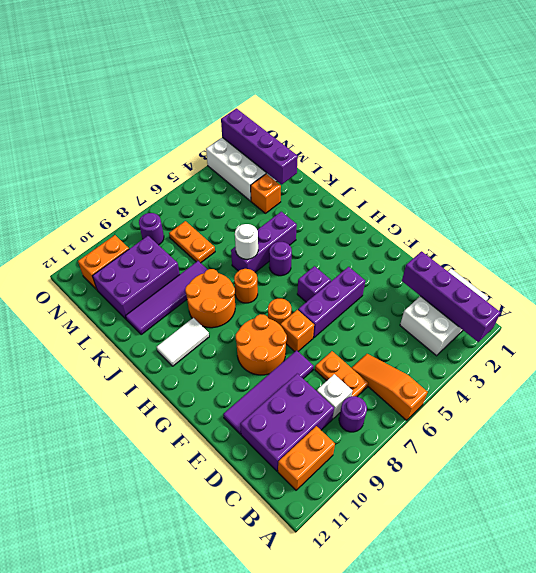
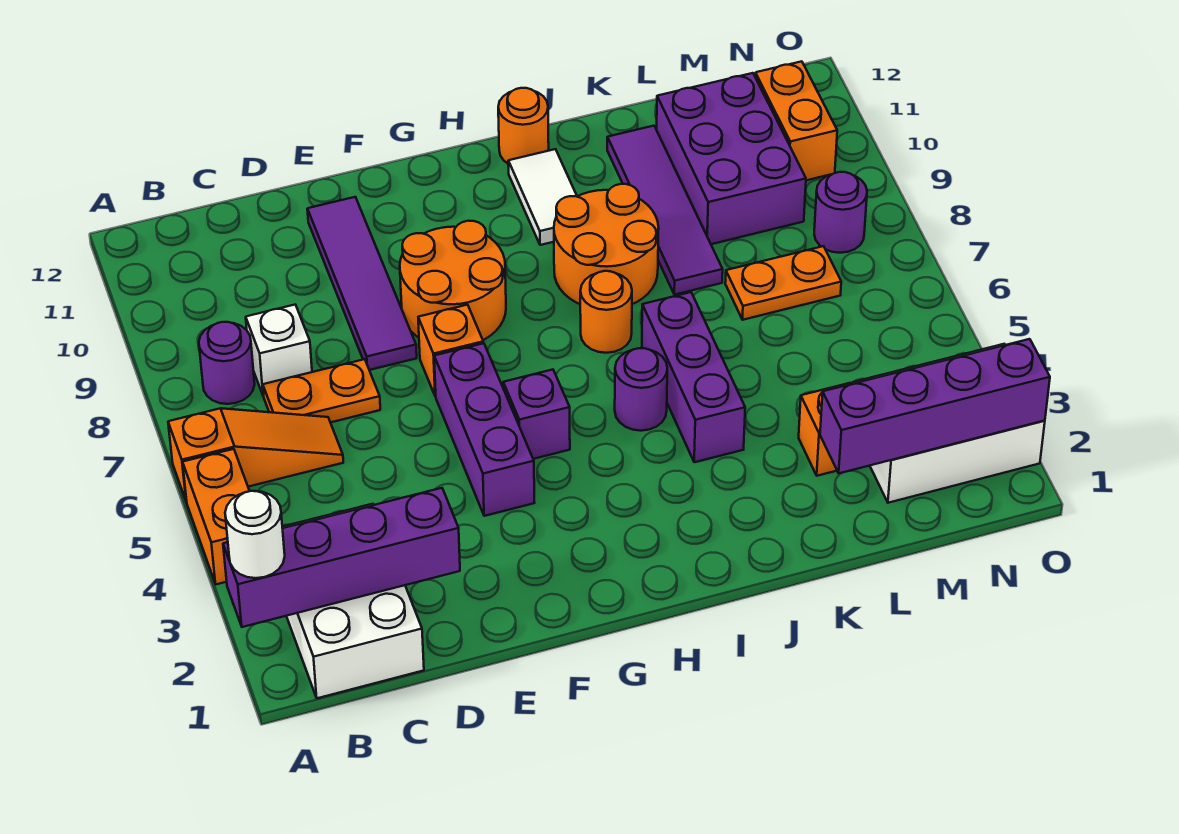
orange 1x2 brick [278,426,335,490] -> orange 1x2 brick moved to [183,449,249,584]
purple 2x3 brick [240,374,334,471] -> none
orange 1x1 round brick [268,299,291,325] -> orange 1x1 round brick moved to [498,88,549,163]
white 1x1 round brick [235,224,258,259] -> white 1x1 round brick moved to [225,491,285,578]

